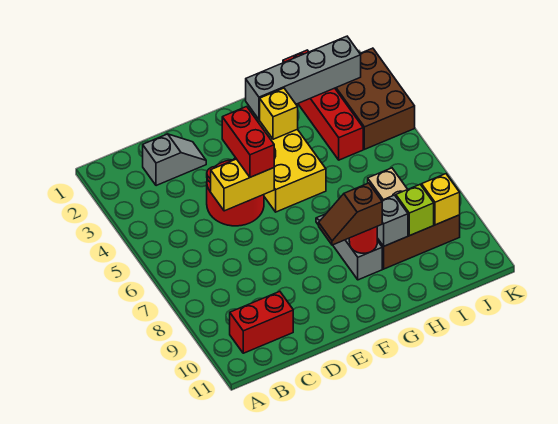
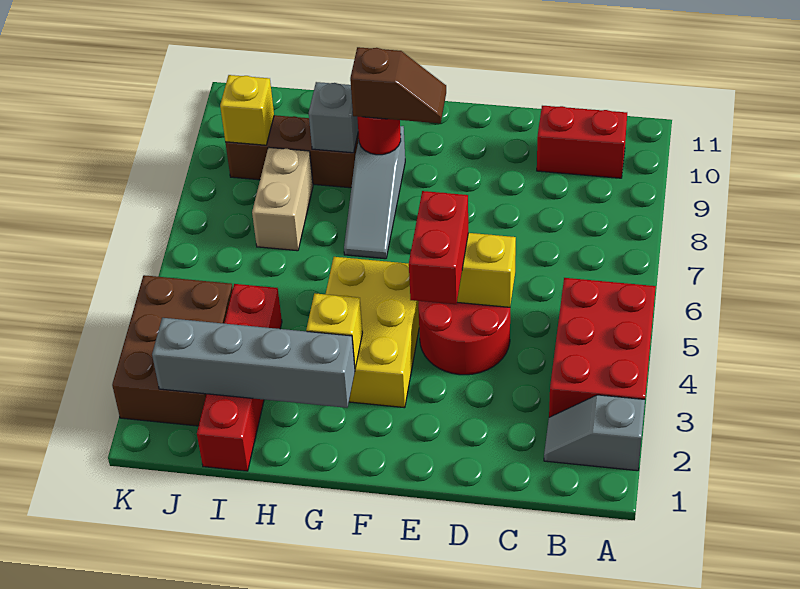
none -> red 2x3 brick [549,278,656,417]
grey 1x2 slope [143,134,206,186] -> grey 1x2 slope moved to [544,395,645,471]
lime 1x1 brick [396,185,434,236] -> none

